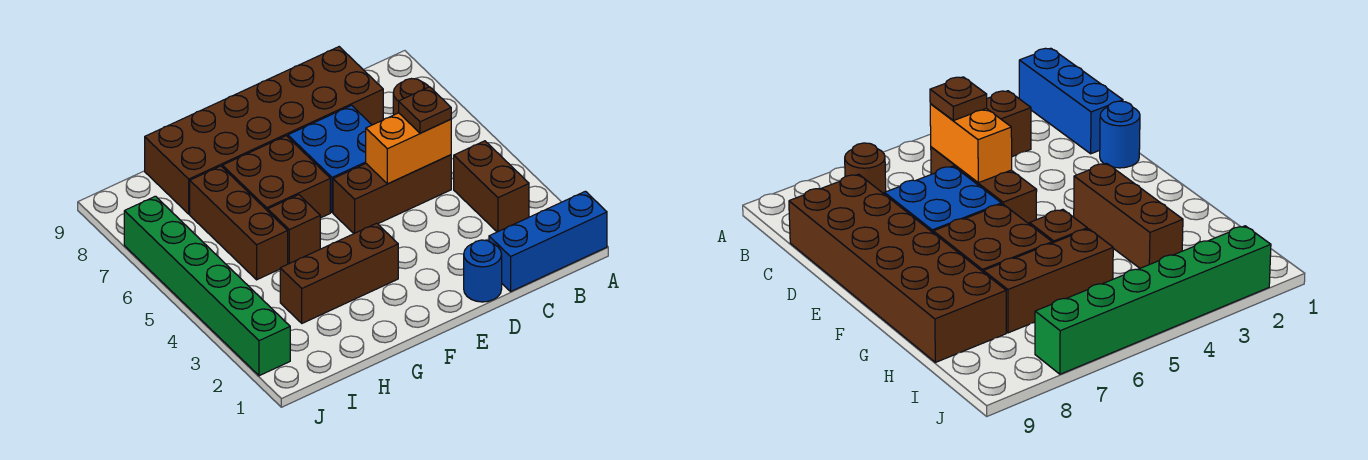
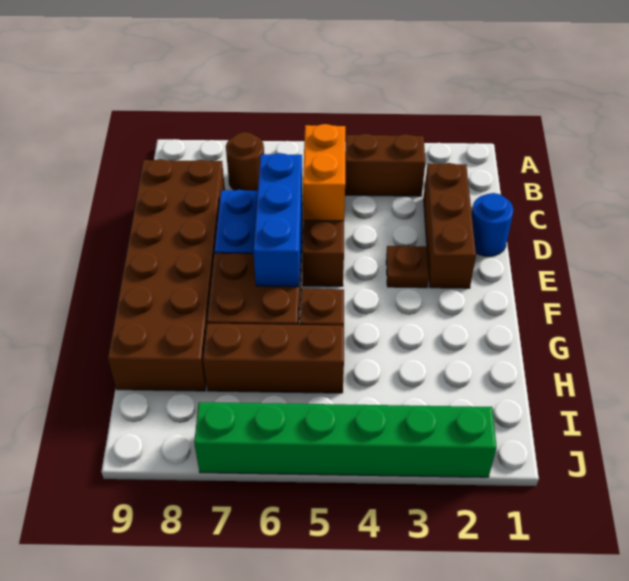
blue 1x3 brick [489,191,607,291] -> blue 1x3 brick moved to [253,153,302,287]
brown 1x1 plate [399,87,451,133] -> brown 1x1 plate moved to [386,246,429,288]
brown 1x3 brick [280,223,398,323] -> brown 1x3 brick moved to [424,163,476,288]

